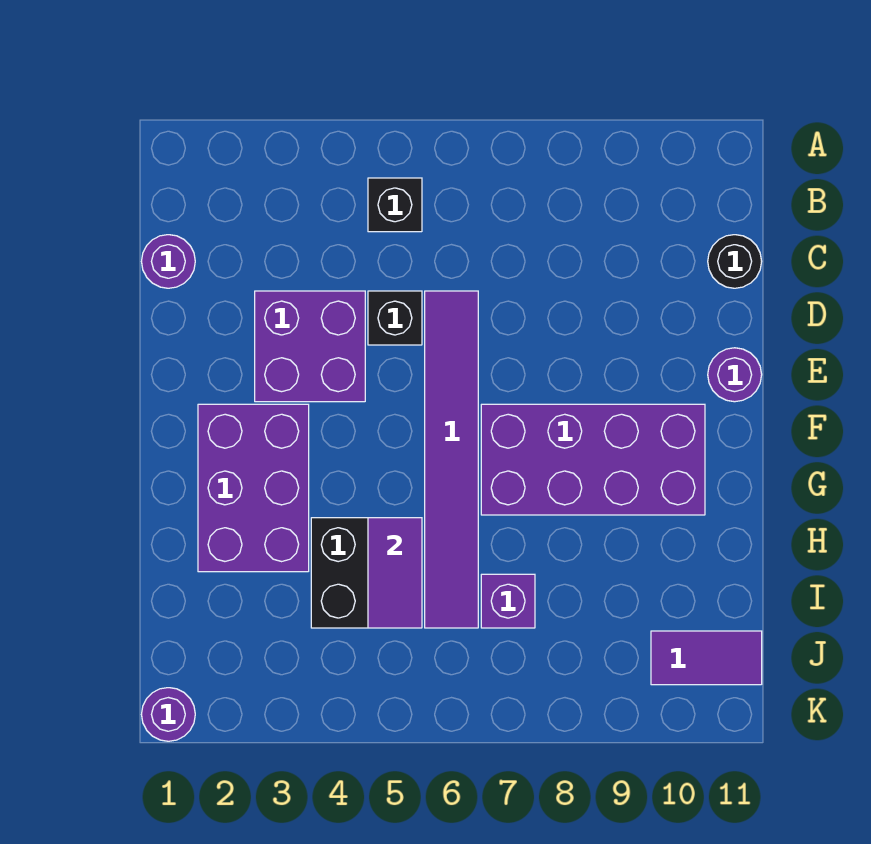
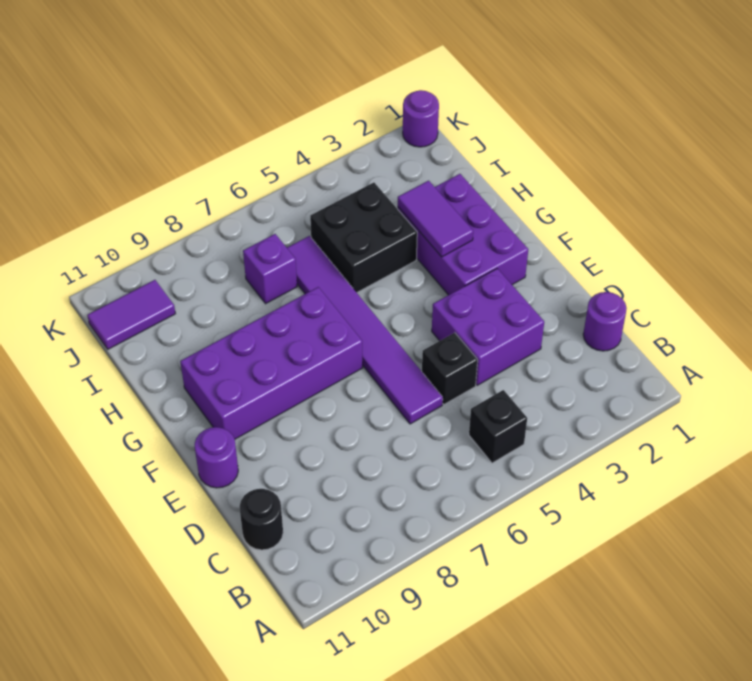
purple 1x2 tile [368,518,422,628] -> purple 1x2 tile moved to [398,181,473,257]

